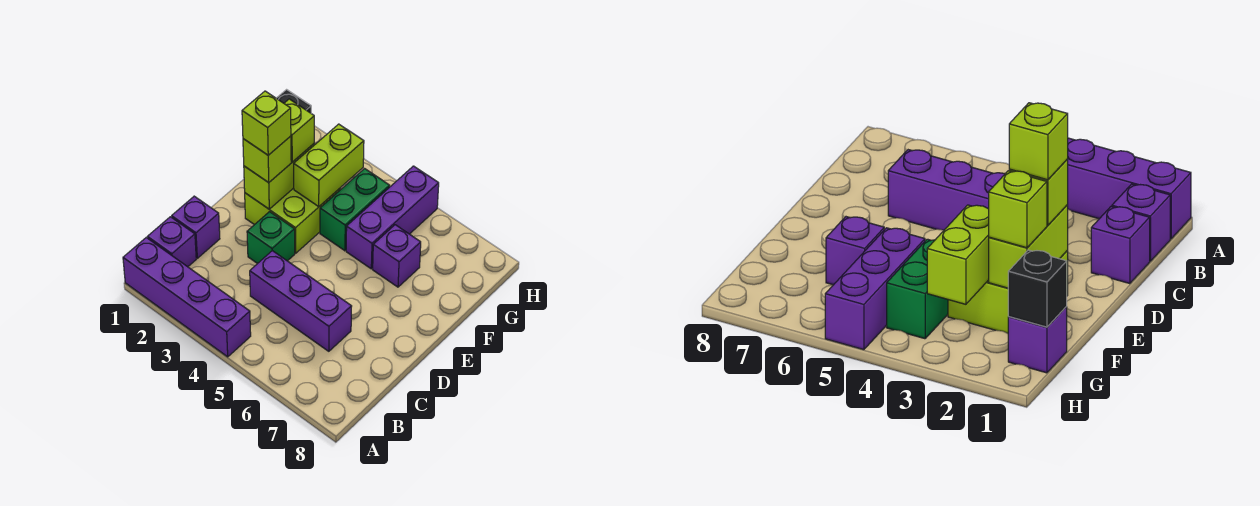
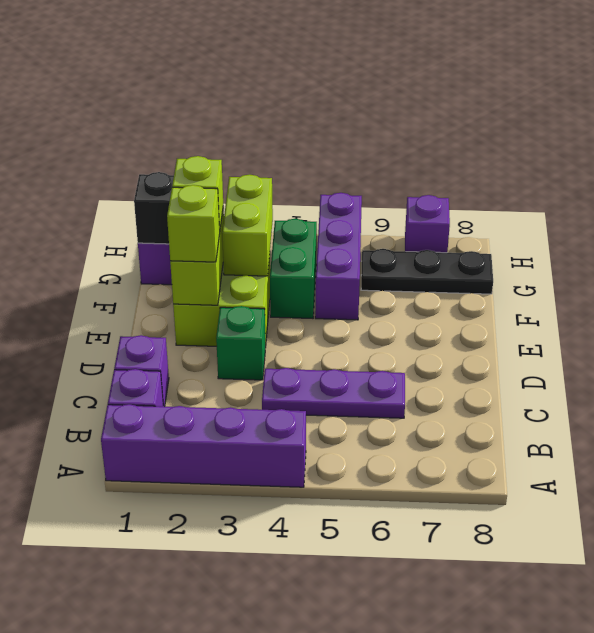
purple 1x3 brick [250,251,352,351] -> purple 1x3 plate [262,368,405,418]
lime 1x1 brick [242,91,291,155] -> none
purple 1x1 brick [373,225,421,287] -> purple 1x1 brick moved to [405,195,450,253]
none -> black 1x3 plate [361,249,493,294]

